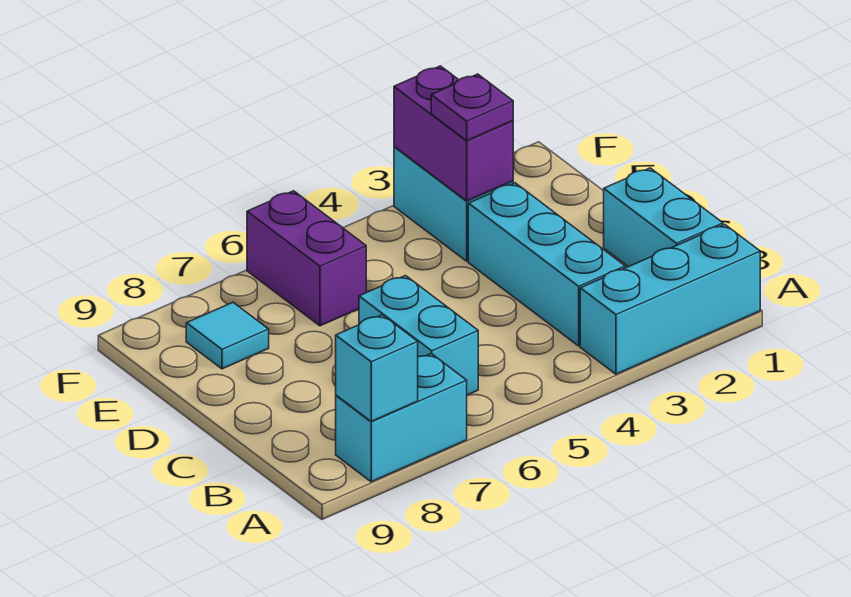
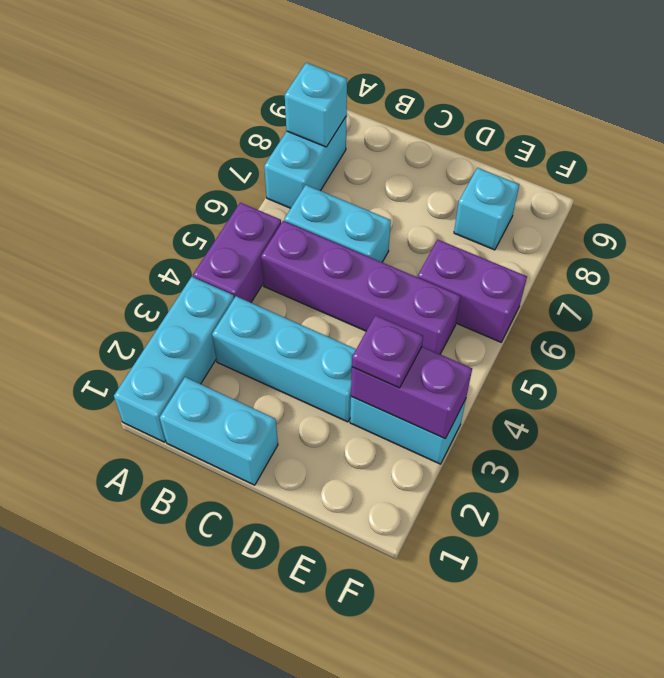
none -> purple 1x2 brick [193,203,281,303]
none -> purple 1x4 brick [261,221,461,354]
cyan 1x1 tile [186,302,269,369] -> cyan 1x1 brick [454,168,519,250]

